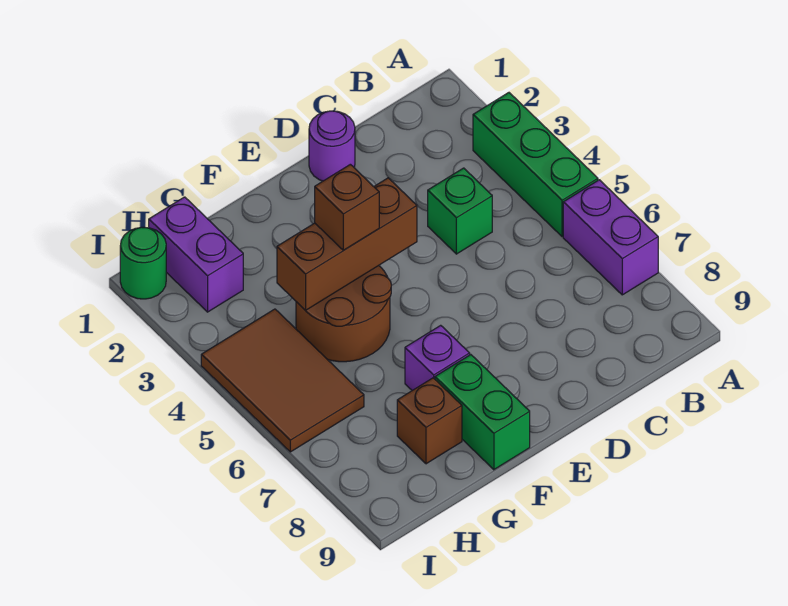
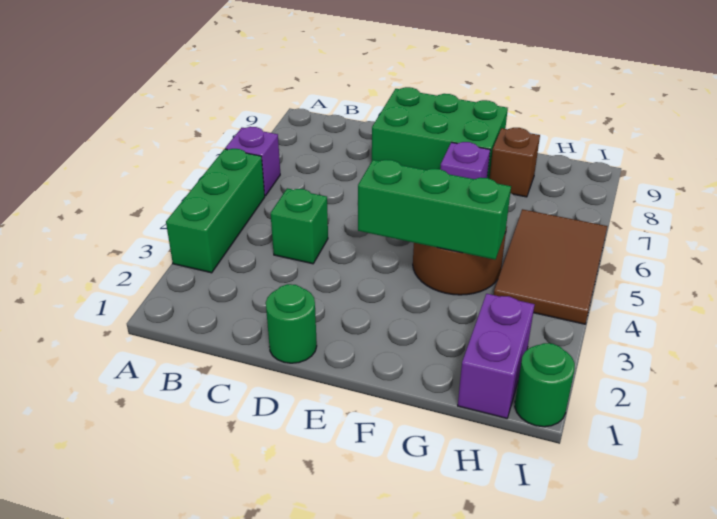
purple 1x2 brick [563,180,658,295] -> purple 1x1 brick [225,127,280,196]
purple 1x1 round brick [309,111,355,181] -> green 1x1 round brick [266,284,317,363]
brown 1x3 brick [277,178,417,311] -> green 1x3 brick [358,160,511,260]
brown 1x1 brick [315,164,379,250] -> none
green 1x2 brick [435,355,530,470] -> green 2x3 brick [372,87,508,179]

